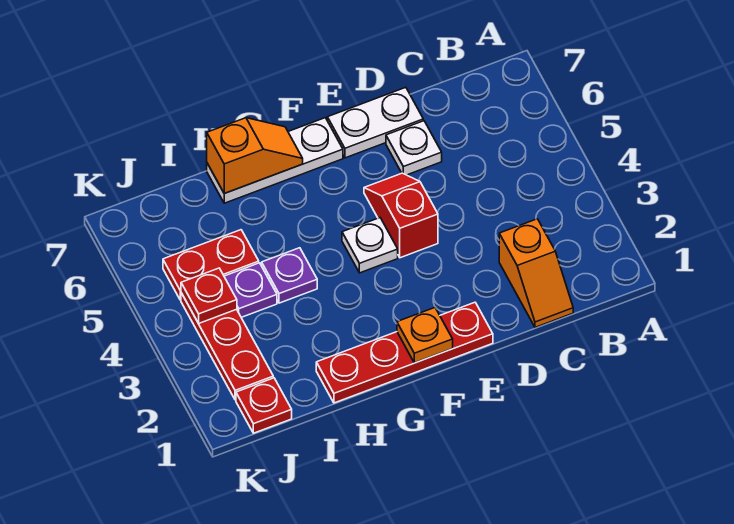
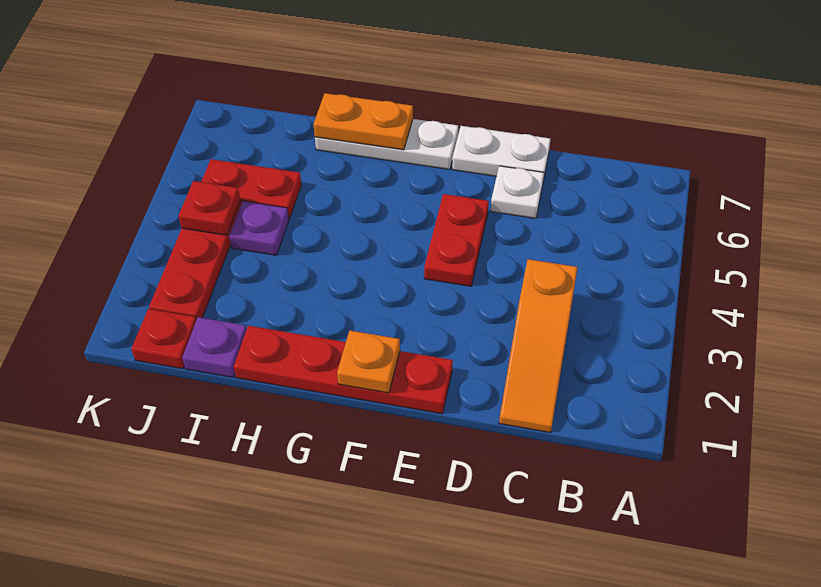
orange 1x2 slope [499,219,573,327] -> orange 1x3 slope [499,259,578,433]
red 1x2 slope [364,173,438,258] -> red 1x2 plate [424,194,489,286]
white 1x1 plate [342,218,398,273] -> none
orange 1x2 slope [207,118,303,193] -> orange 1x2 plate [313,93,413,150]
purple 1x1 plate [262,248,317,303] -> purple 1x1 plate moved to [182,317,247,377]

